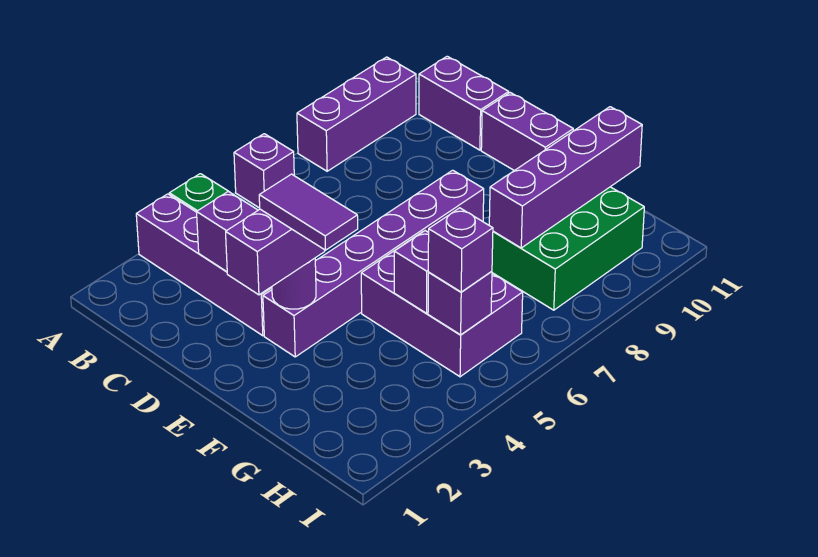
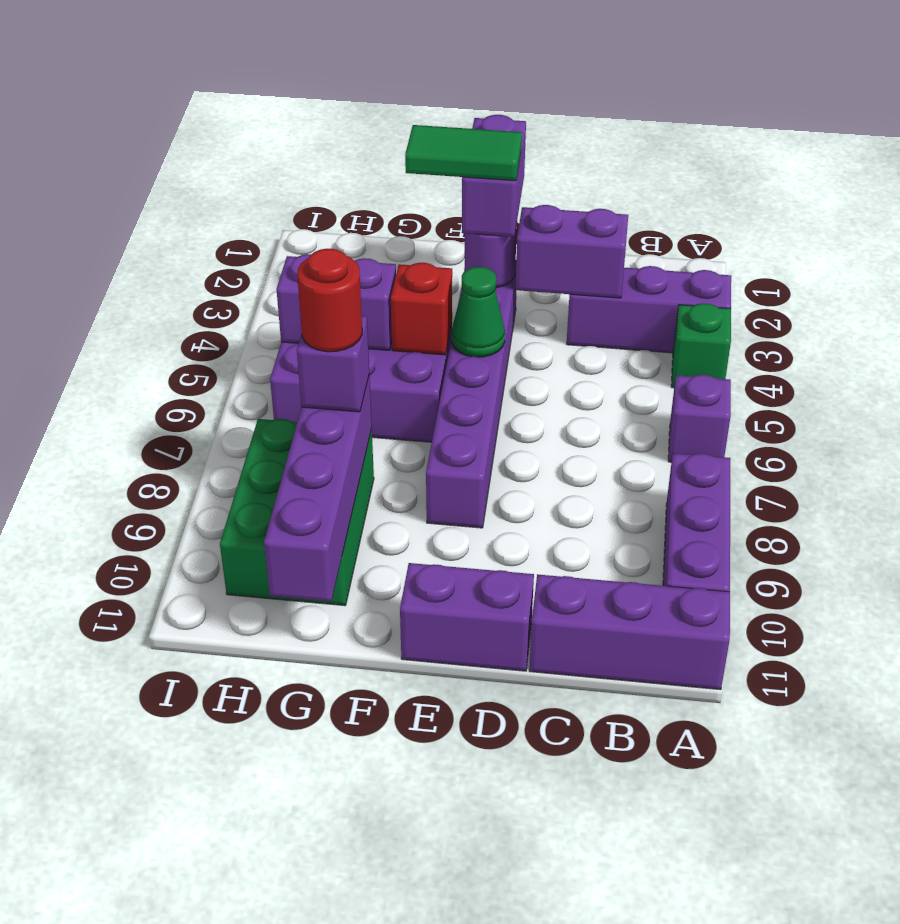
purple 1x4 brick [136,194,272,336] -> purple 1x3 brick [567,266,731,353]
purple 1x2 brick [419,56,509,150] -> purple 1x3 brick [529,574,730,690]
purple 1x2 tile [259,174,358,250] -> green 1x2 tile [405,125,522,181]
none -> green 1x1 cone [452,267,505,357]
none -> red 1x1 brick [391,263,452,355]
none -> red 1x1 round brick [297,249,362,352]
purple 1x1 brick [428,208,493,292] -> purple 1x1 brick moved to [297,316,369,412]

